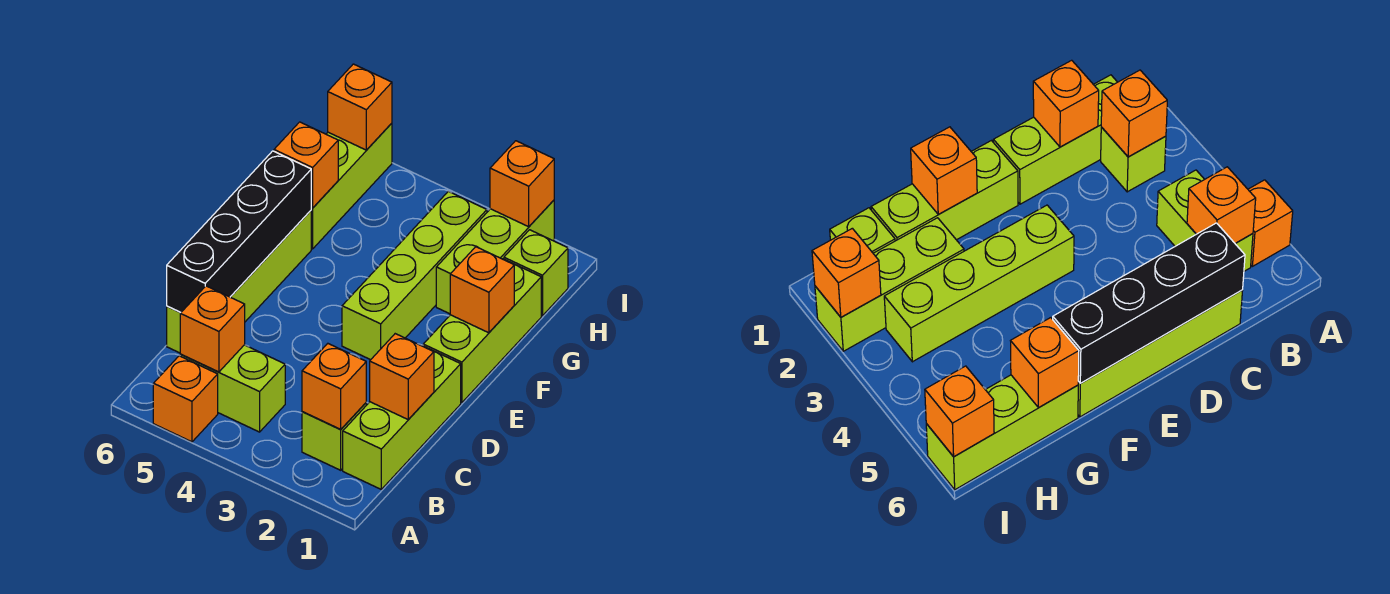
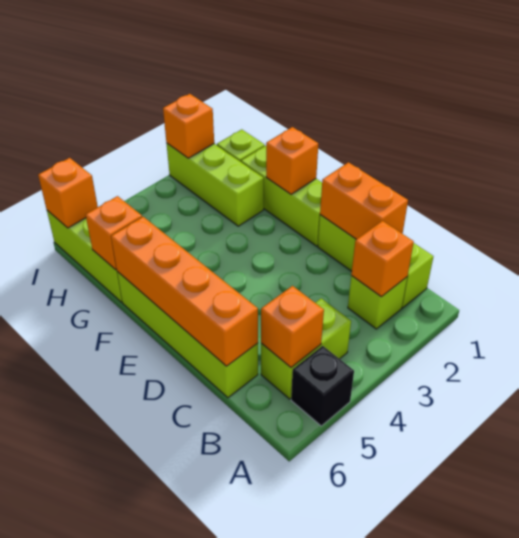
orange 1x1 brick [153,356,218,442] -> black 1x1 brick [291,346,354,426]
orange 1x1 brick [370,334,434,420] -> orange 1x2 brick [320,162,408,239]
black 1x4 brick [167,151,311,313] -> orange 1x4 brick [111,217,258,366]
lime 1x4 brick [342,191,487,360] -> none

